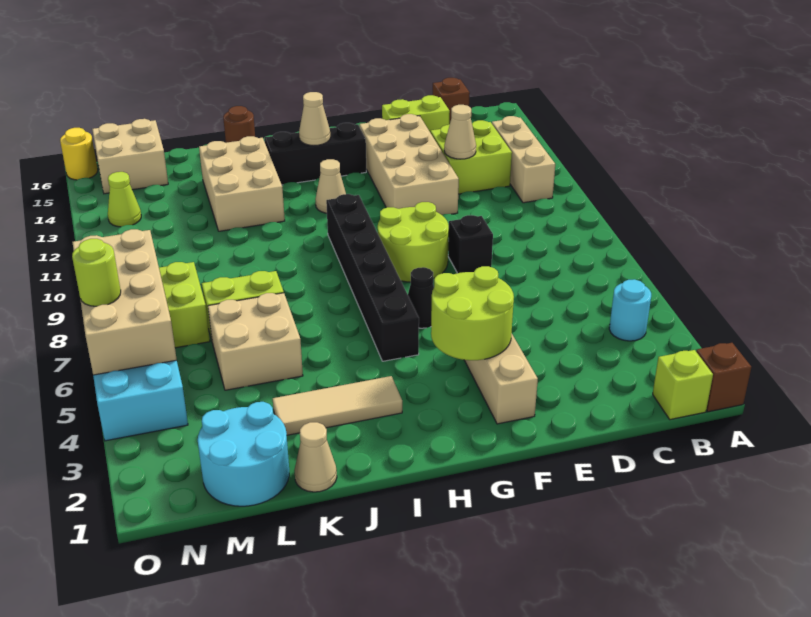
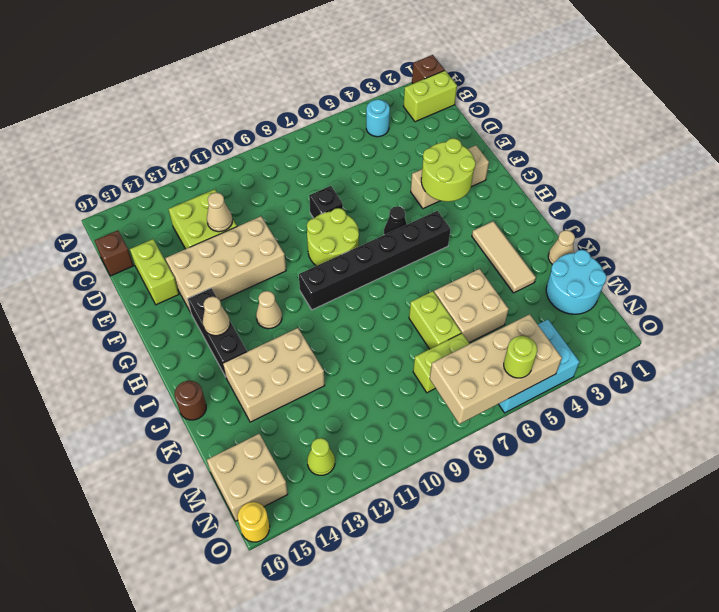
lime 1x1 brick [653,350,713,420] -> lime 1x2 brick [403,70,457,122]
tan 1x3 brick [492,116,555,203] -> none

